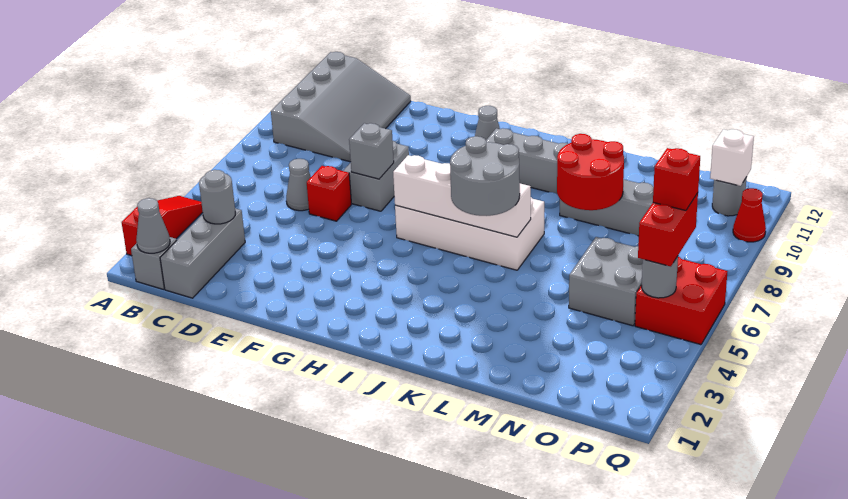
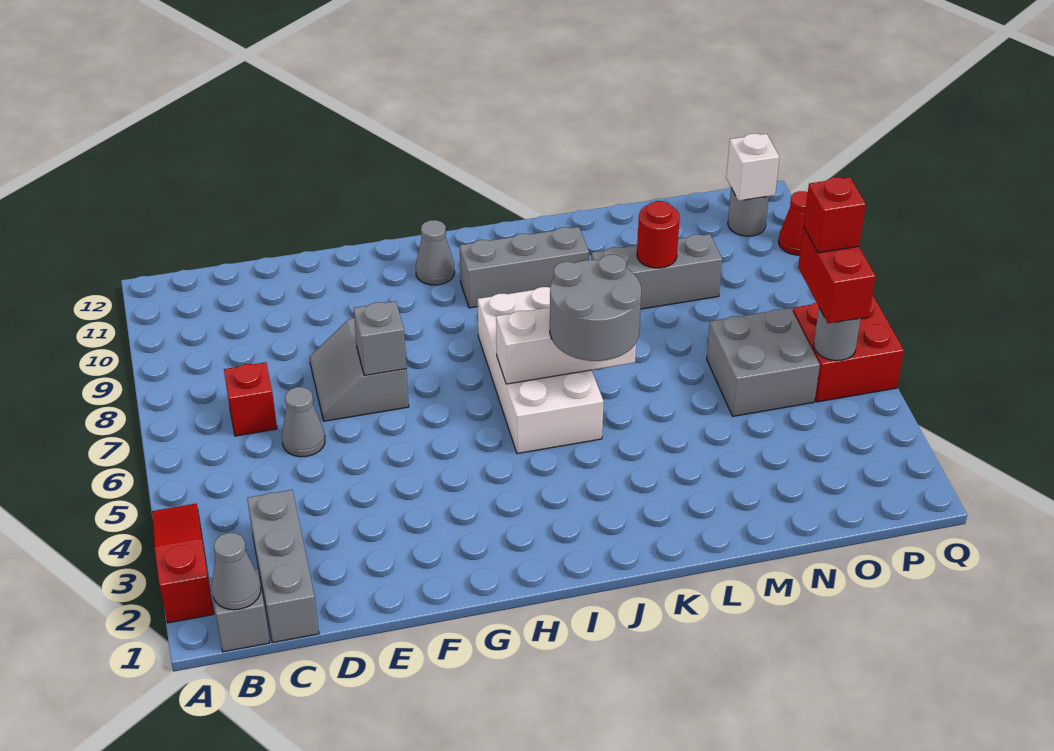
grey 3x4 slope [271,52,411,162] -> none
grey 1x1 round brick [199,170,236,224] -> none
red 1x1 brick [307,166,352,221] -> red 1x1 brick moved to [224,362,277,436]
white 2x4 brick [395,197,544,270] -> white 2x4 brick turned to [478,287,604,454]
white 1x4 brick [393,155,531,237] -> white 1x3 brick [496,307,636,384]
red 2x2 round brick [557,134,624,210] -> red 1x1 round brick [637,201,680,268]

